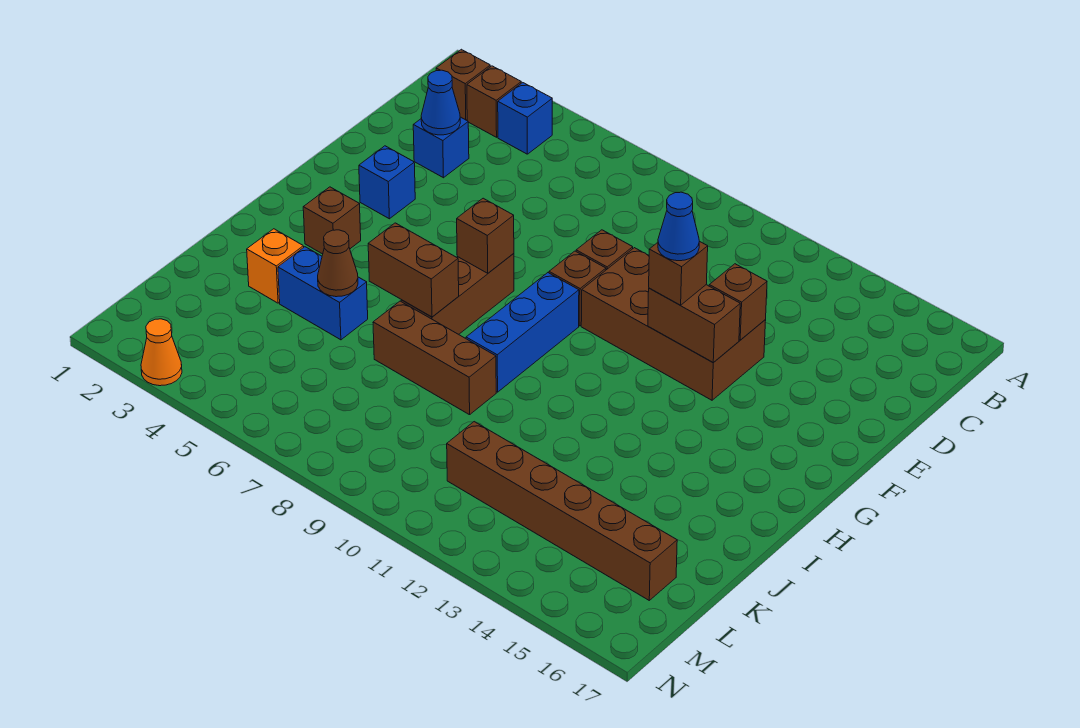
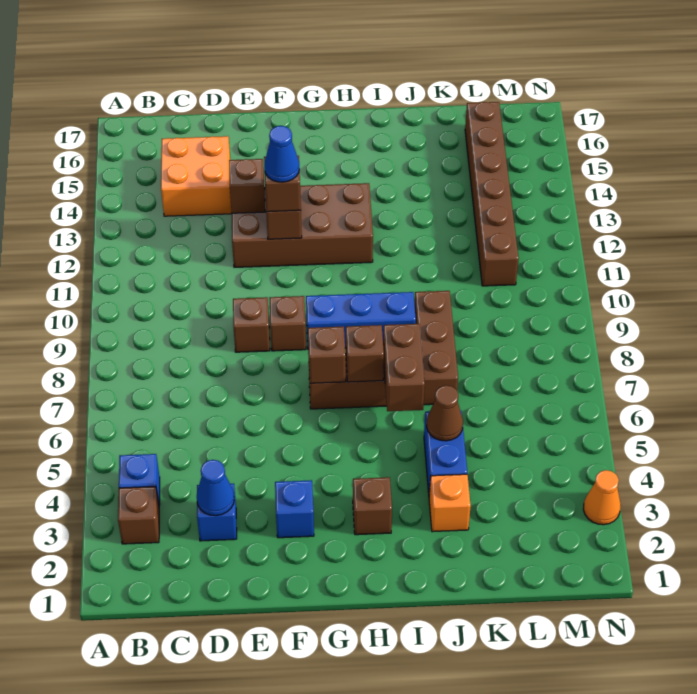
brown 1x1 brick [436,49,490,120] -> brown 1x1 brick moved to [345,325,384,382]
none -> orange 2x2 brick [161,136,231,216]
brown 2x4 brick [581,248,766,400] -> brown 2x4 brick turned to [232,183,373,267]

